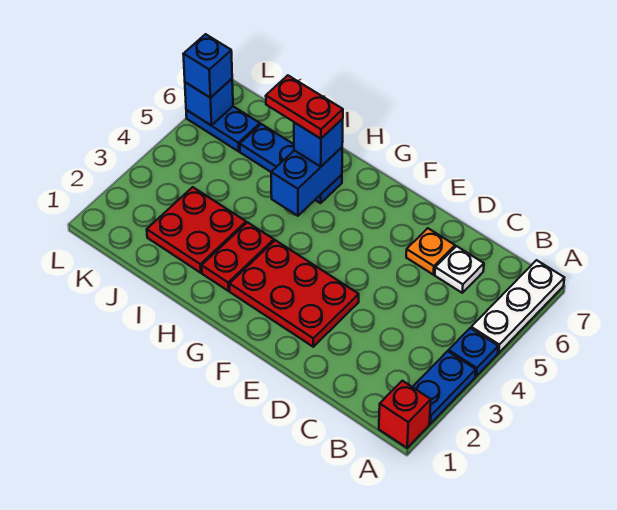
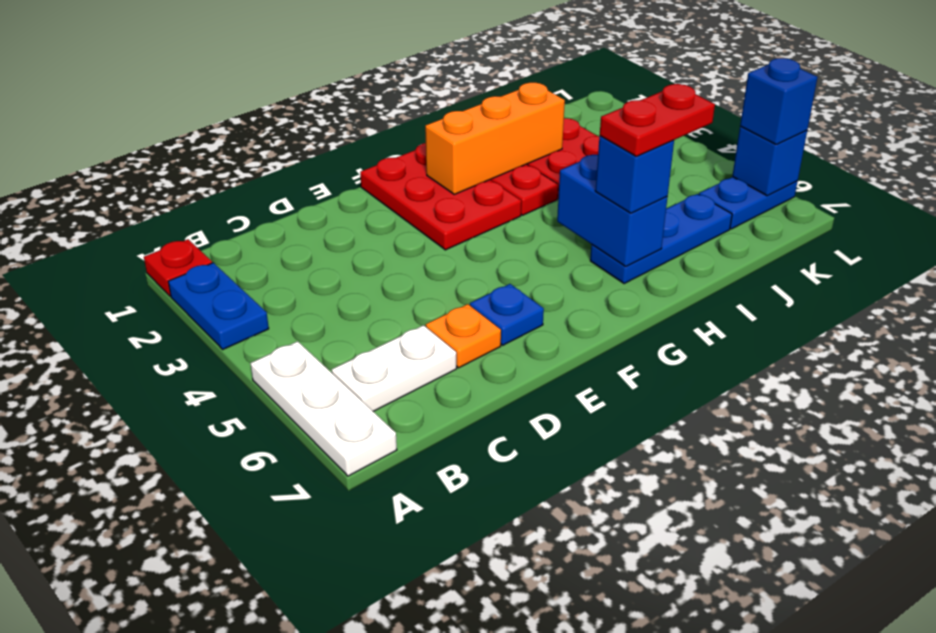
red 1x1 brick [379,381,431,448] -> red 1x1 plate [144,239,212,296]
blue 1x1 plate [449,328,498,376] -> blue 1x1 plate moved to [470,284,544,345]
white 1x1 plate [435,246,484,293] -> white 1x2 plate [332,325,457,411]
red 2x3 plate [230,240,359,347] -> red 2x3 plate turned to [360,143,521,250]
none -> orange 1x3 brick [425,83,565,194]

